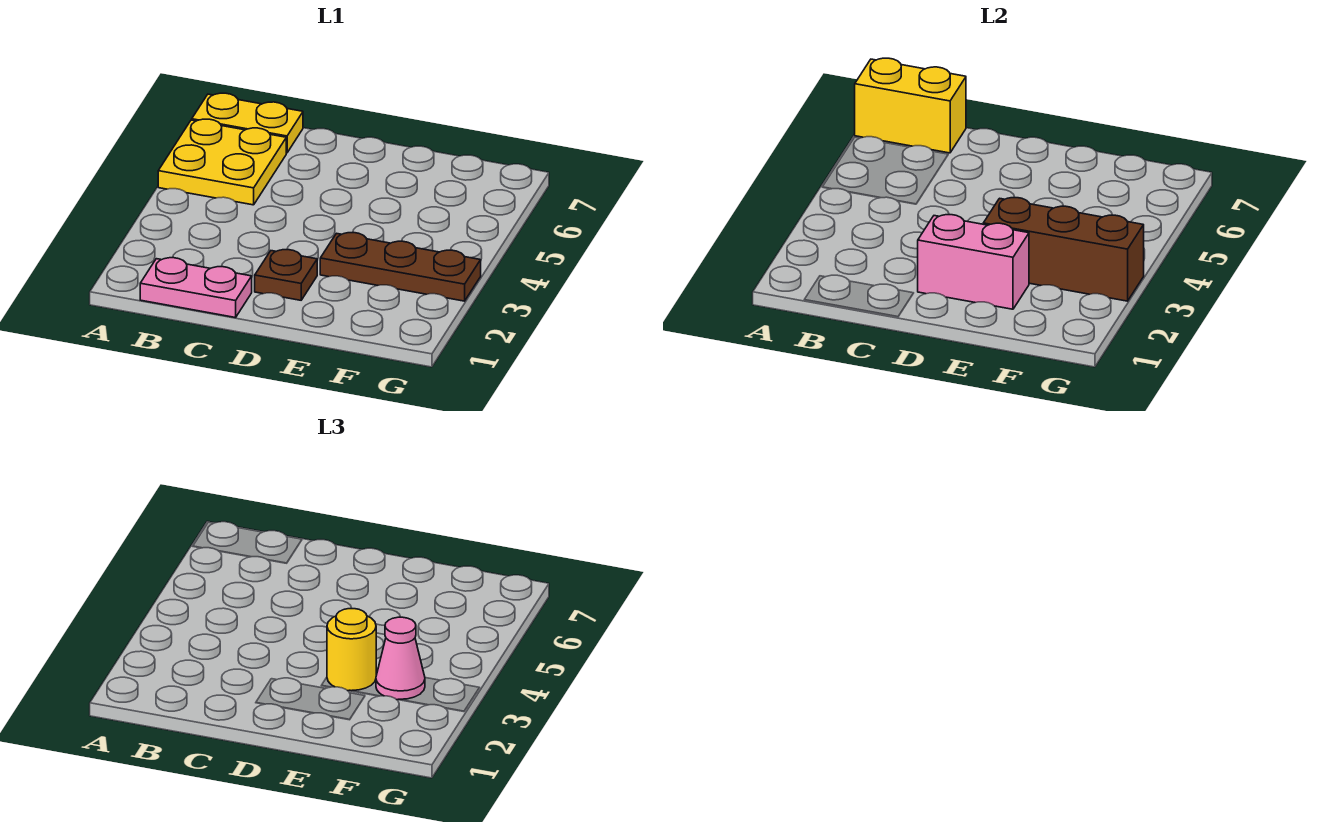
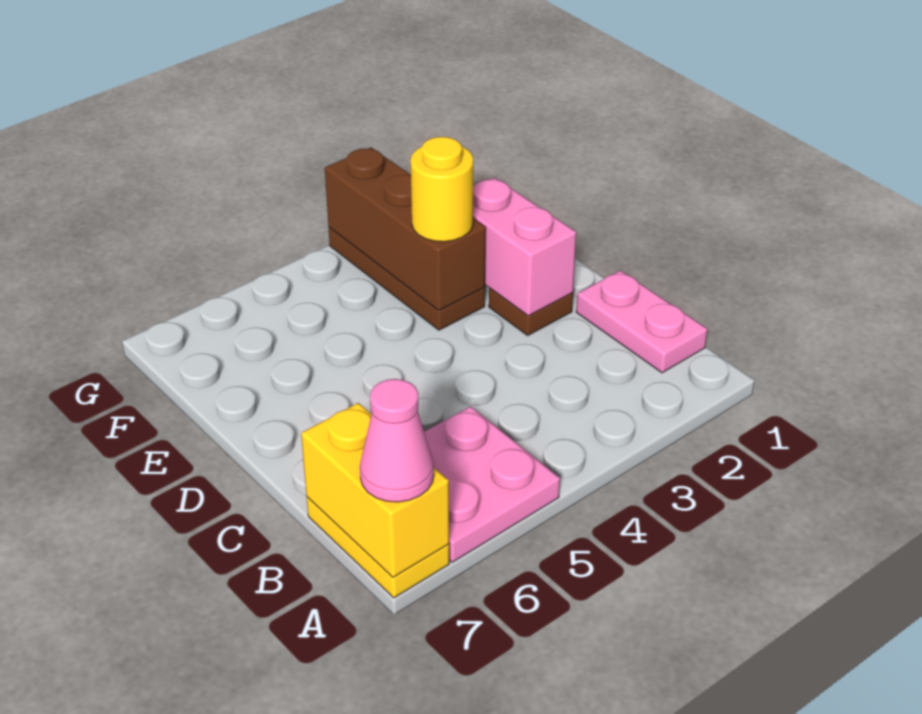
yellow 2x2 plate [158,119,286,205] -> pink 2x2 plate [424,406,560,562]
pink 1x1 cone [376,617,425,700] -> pink 1x1 cone moved to [360,379,434,502]

